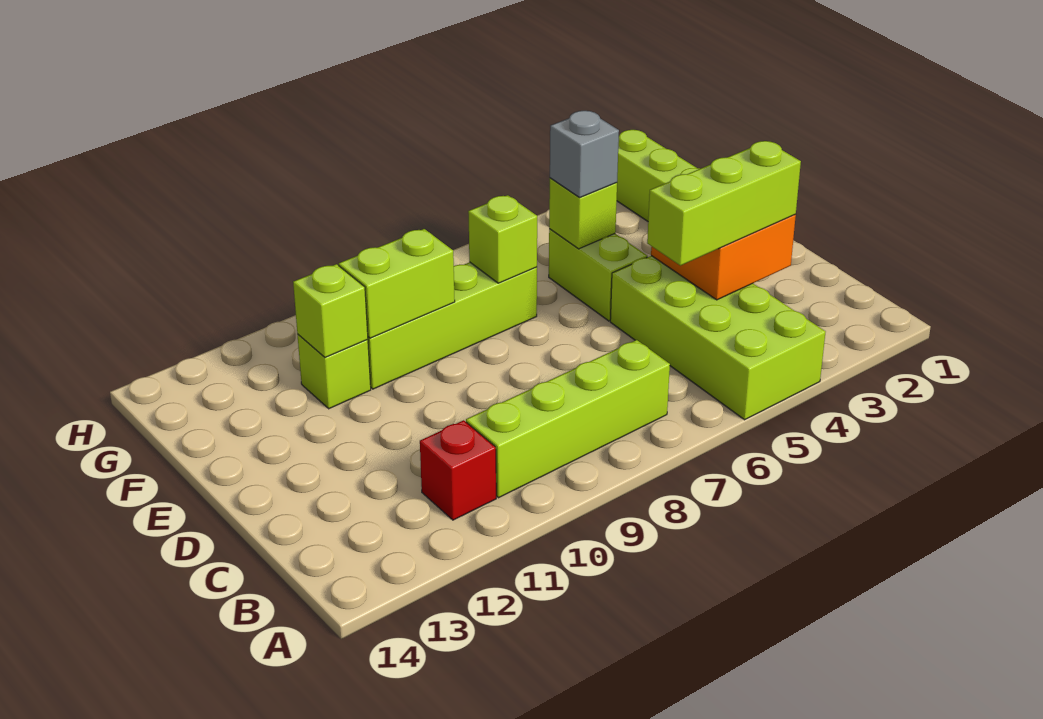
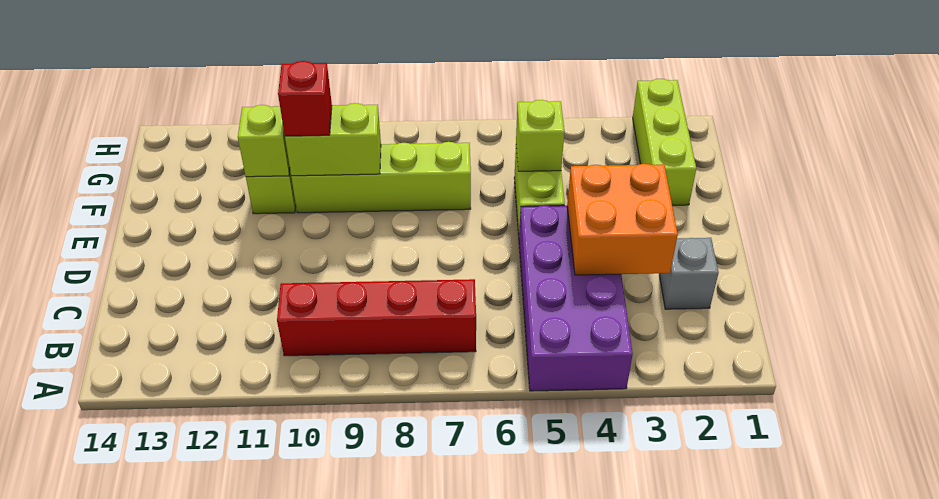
lime 2x4 brick [610,256,825,420] -> purple 2x4 brick [519,205,633,391]
lime 1x4 brick [466,340,670,498] -> red 1x4 brick [277,279,476,356]
red 1x1 brick [420,420,496,520] -> red 1x1 brick moved to [278,61,332,136]
lime 1x3 brick [647,141,801,266] -> none
grey 1x1 brick [550,111,619,197] -> grey 1x1 brick moved to [659,238,719,309]
lime 1x1 brick [468,195,537,283] -> none

